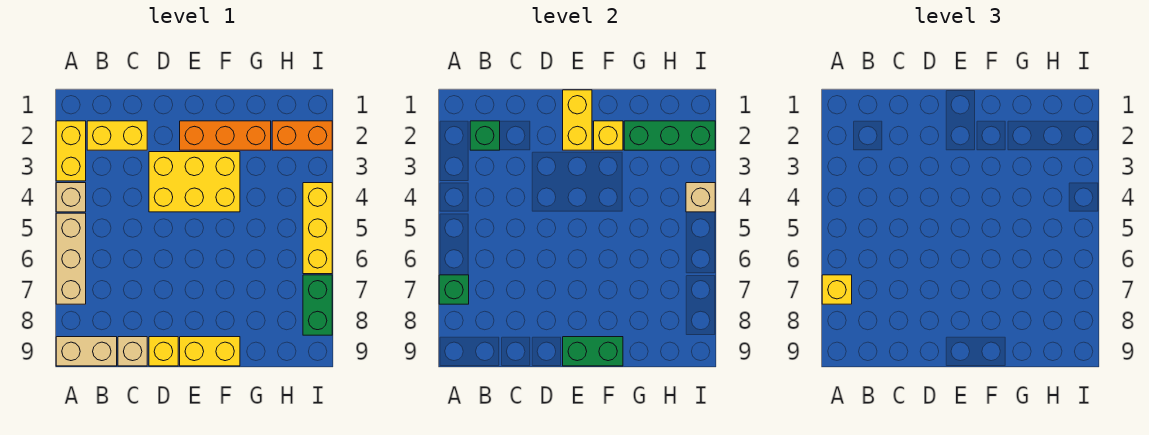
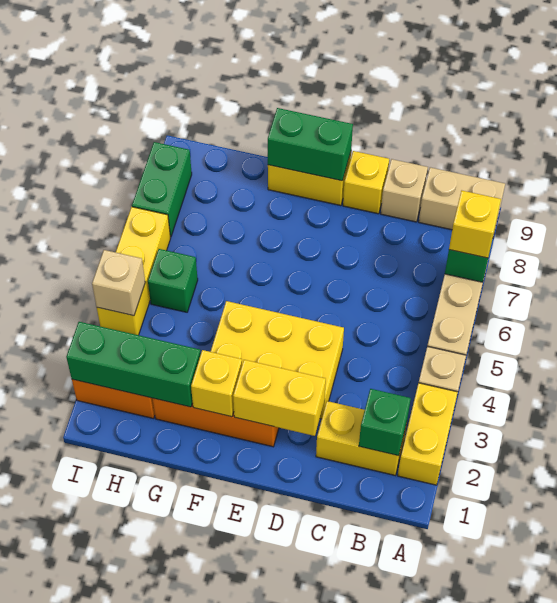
yellow 1x2 brick [563,90,592,150] -> yellow 1x2 brick turned to [233,360,326,436]
none -> green 1x1 brick [148,249,198,312]

